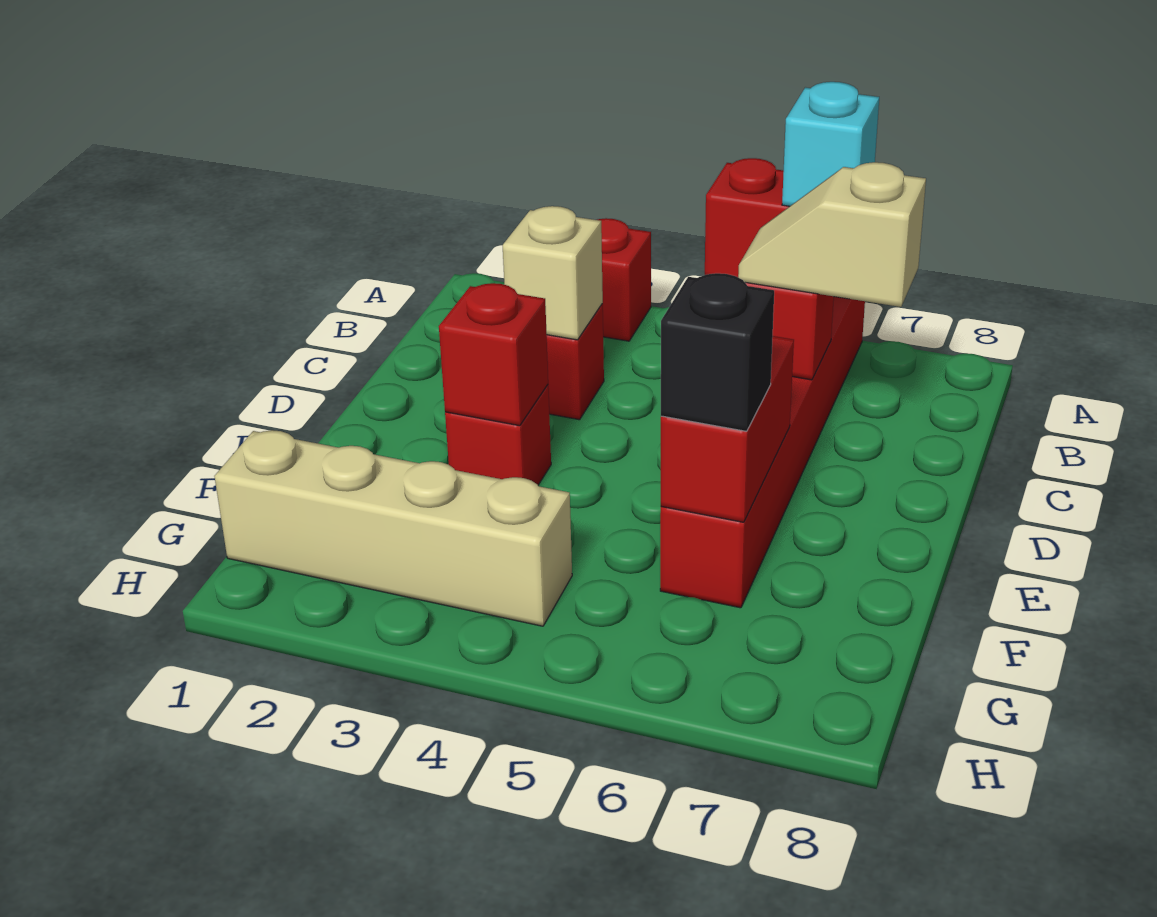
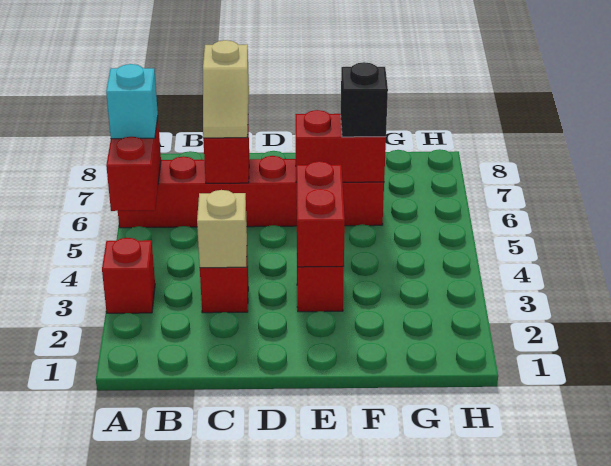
red 1x1 brick [439,283,548,426] -> red 1x2 brick [296,161,345,267]
tan 1x4 brick [214,430,572,626] -> none

